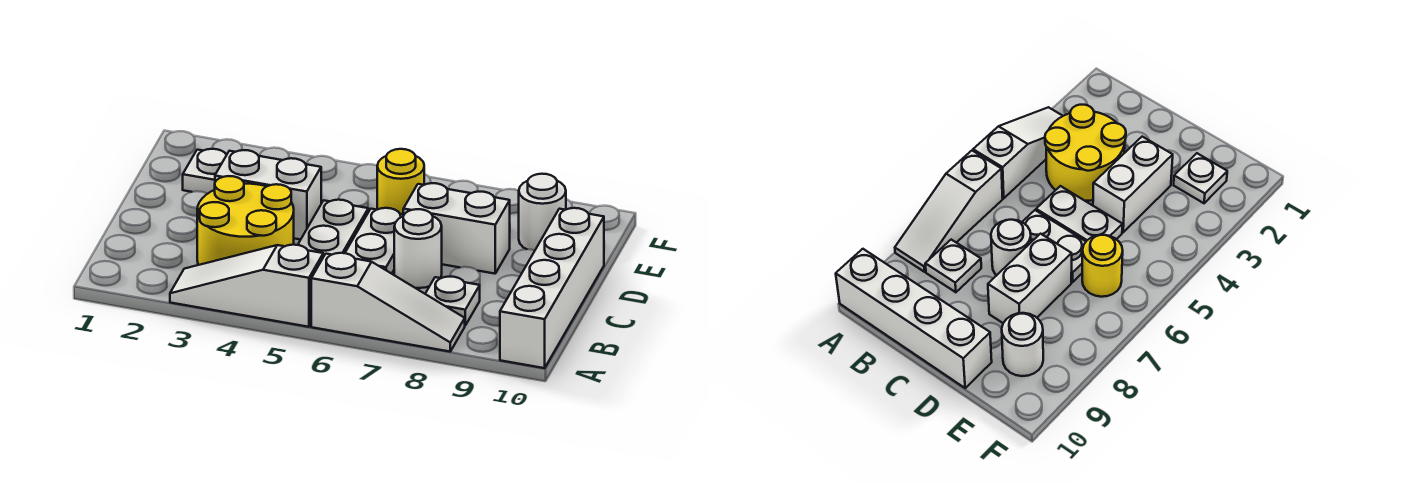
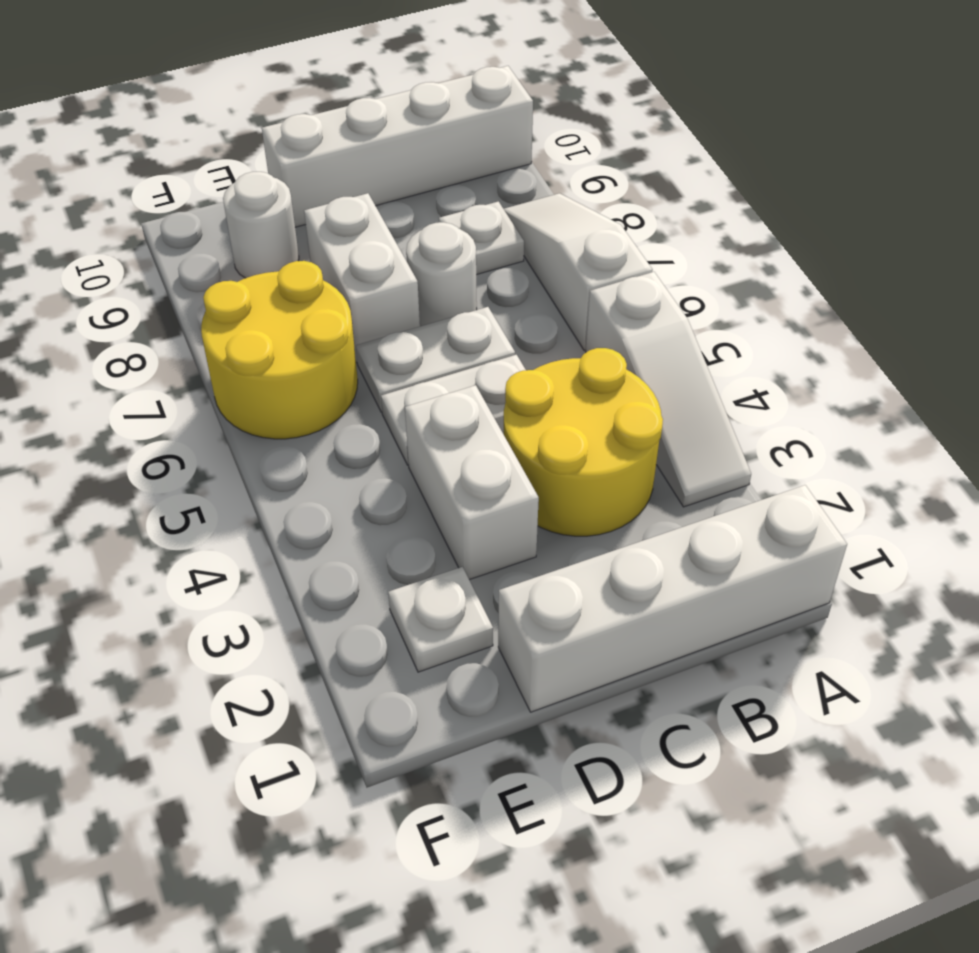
none -> white 1x4 brick [498,485,847,712]
yellow 1x1 round brick [377,149,424,214] -> yellow 2x2 round brick [201,261,358,439]

